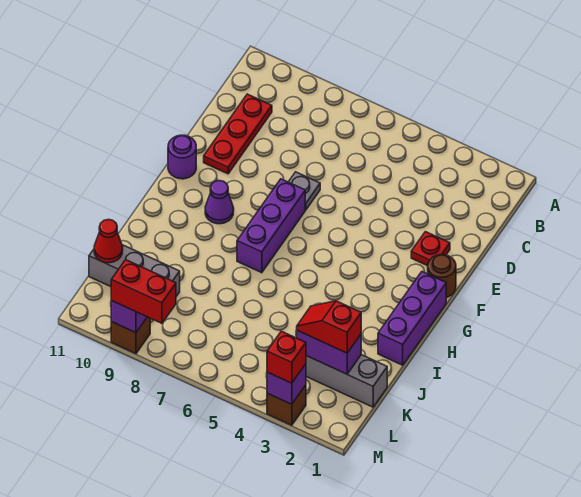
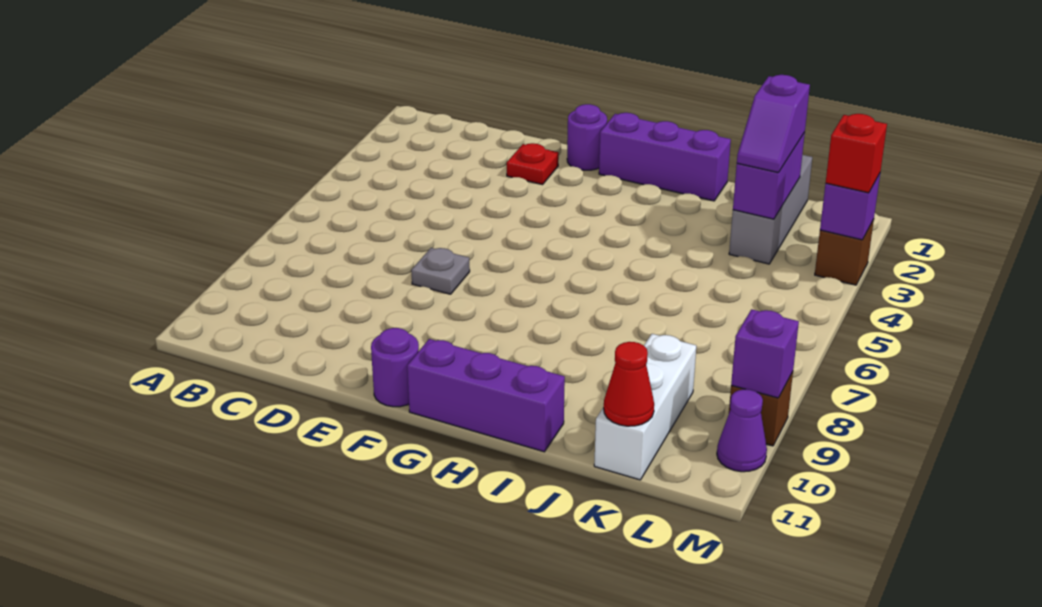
red 1x3 plate [204,94,272,174] -> none
brown 1x1 round brick [428,255,456,298] -> purple 1x1 round brick [567,104,607,170]
purple 1x3 brick [237,179,305,273] -> purple 1x3 brick moved to [407,339,565,452]
purple 1x1 cone [205,181,234,224] -> purple 1x1 cone moved to [717,389,767,472]
red 1x2 slope [297,301,361,353] -> purple 1x2 slope [737,75,810,173]
grey 1x3 brick [89,245,180,297] -> white 1x3 brick [594,334,696,480]
red 1x2 brick [111,260,176,323] -> none

